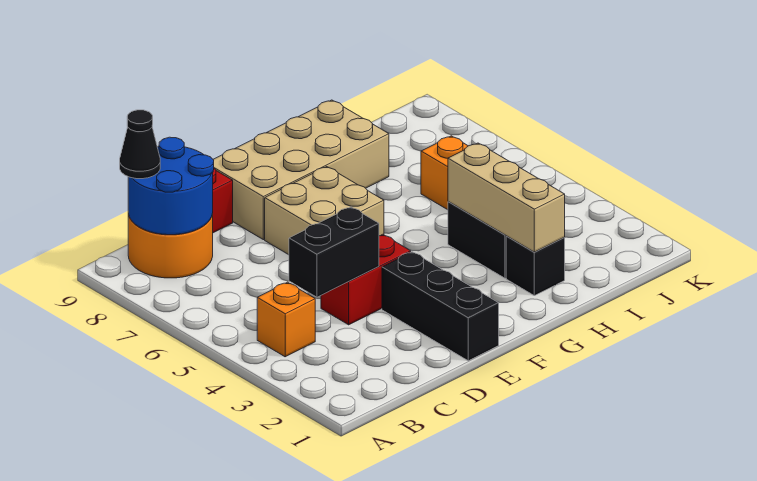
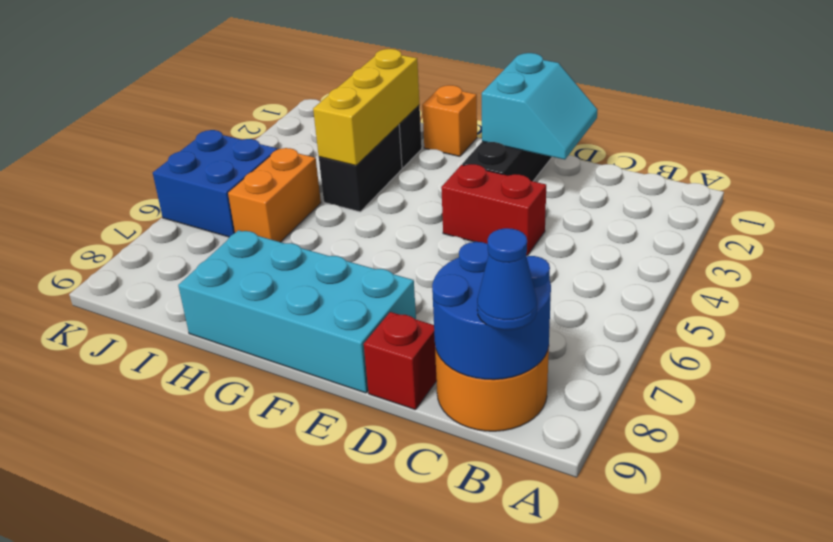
orange 1x1 brick [257,282,315,357] -> orange 1x1 brick moved to [422,85,477,156]
black 1x1 cone [120,110,160,179] -> blue 1x1 cone [477,228,537,330]
black 1x2 brick [289,207,379,297] -> none
none -> cyan 2x2 slope [482,53,598,160]
tan 2x2 brick [265,167,384,255] -> none
tan 2x4 brick [213,100,389,240] -> cyan 2x4 brick [178,230,416,393]
tan 1x3 brick [448,143,565,252] -> yellow 1x3 brick [313,49,420,166]
none -> blue 2x2 brick [153,130,278,237]

